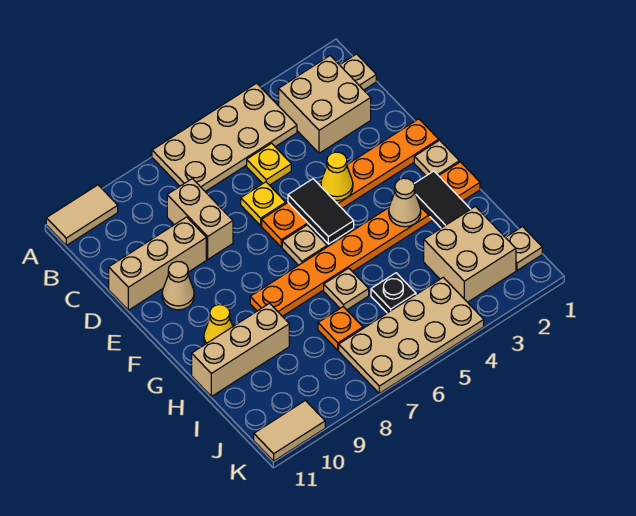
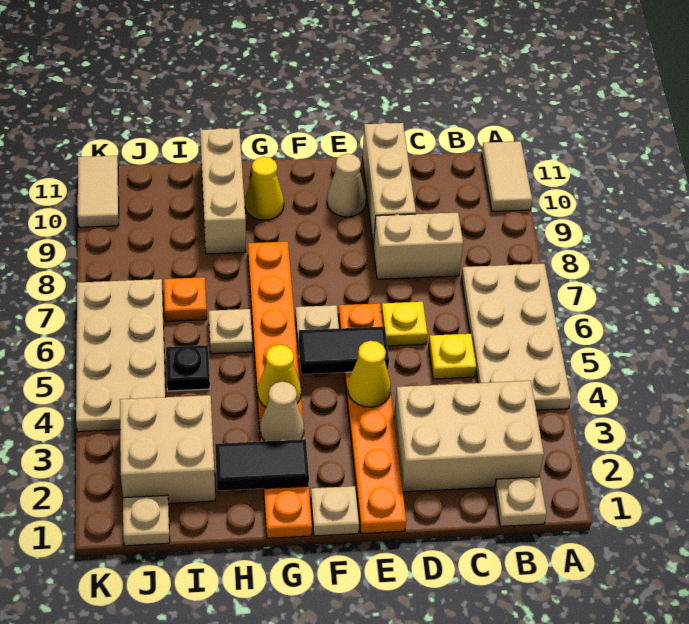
tan 2x2 brick [279,56,371,153] -> tan 2x3 brick [394,381,544,492]
none -> yellow 1x1 cone [258,345,301,407]

